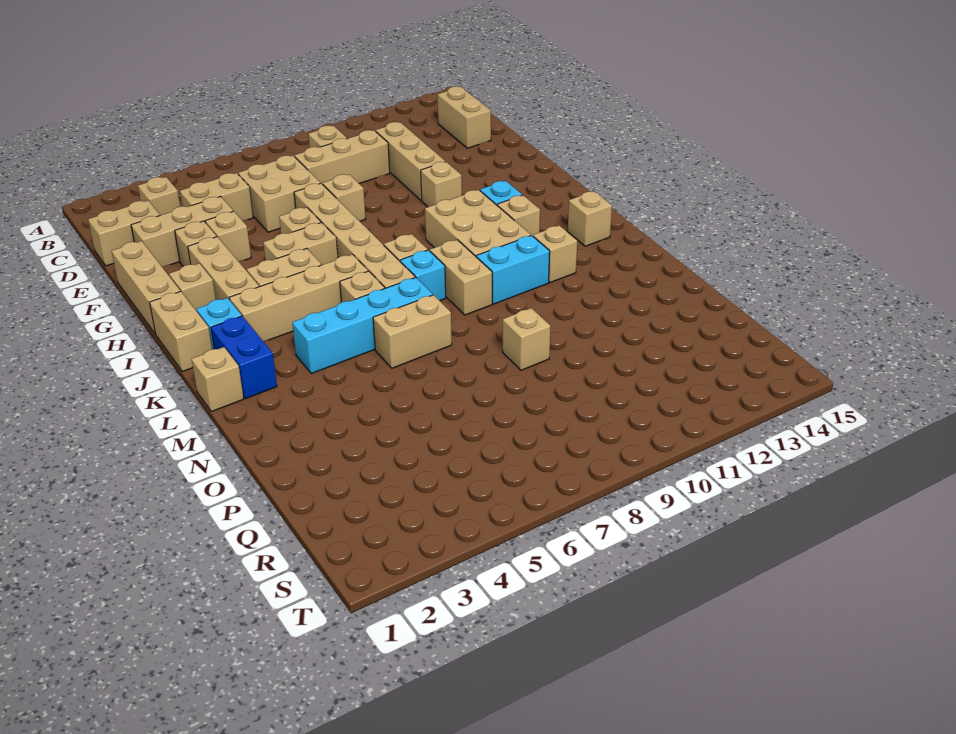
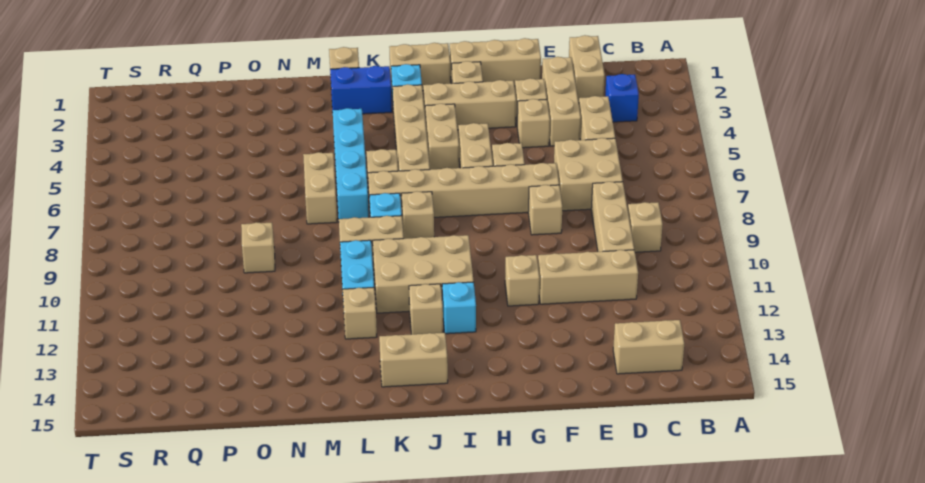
tan 1x1 brick [138,177,180,215] -> blue 1x1 brick [605,74,639,122]
tan 1x1 brick [568,191,612,246] -> tan 1x2 brick [379,332,448,387]

